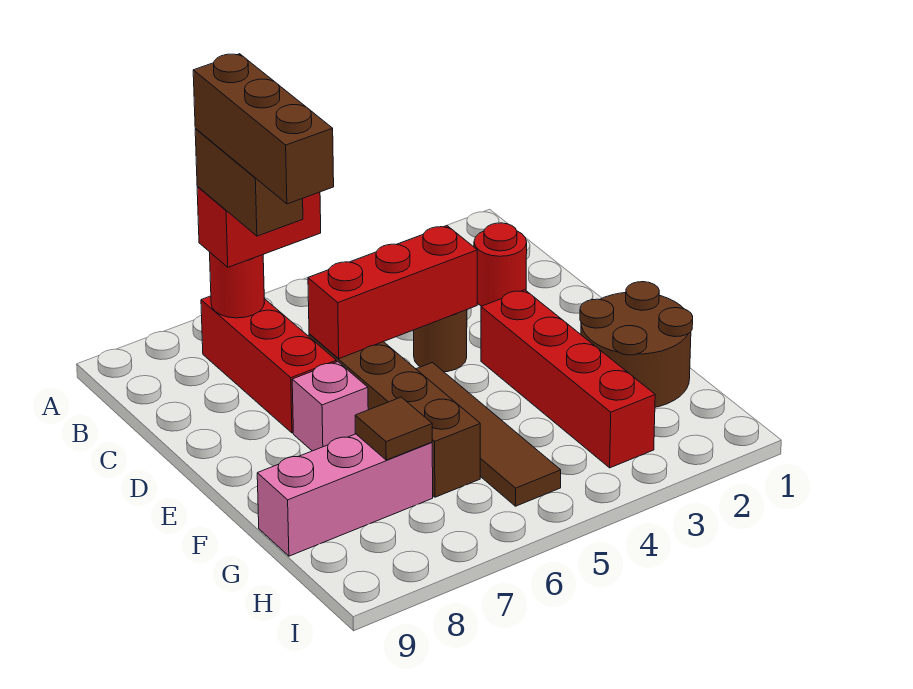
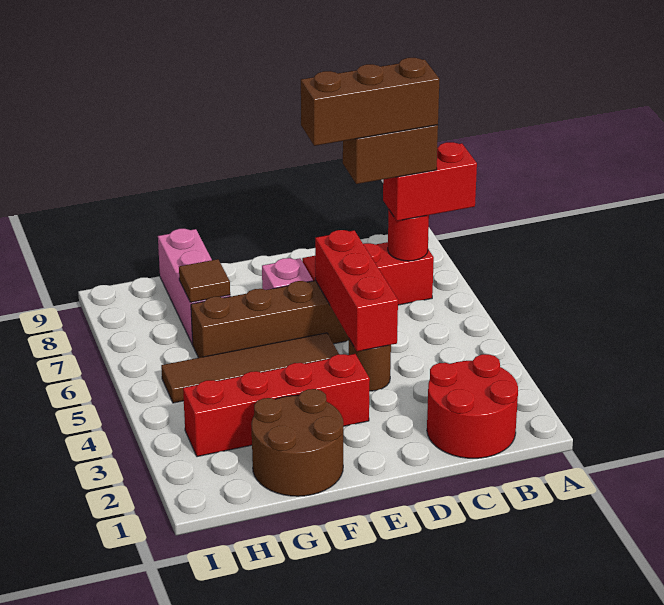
red 1x2 brick [197,186,321,267] -> red 1x2 brick turned to [383,142,477,221]
red 1x1 round brick [474,223,527,306] -> red 2x2 round brick [427,354,518,458]

